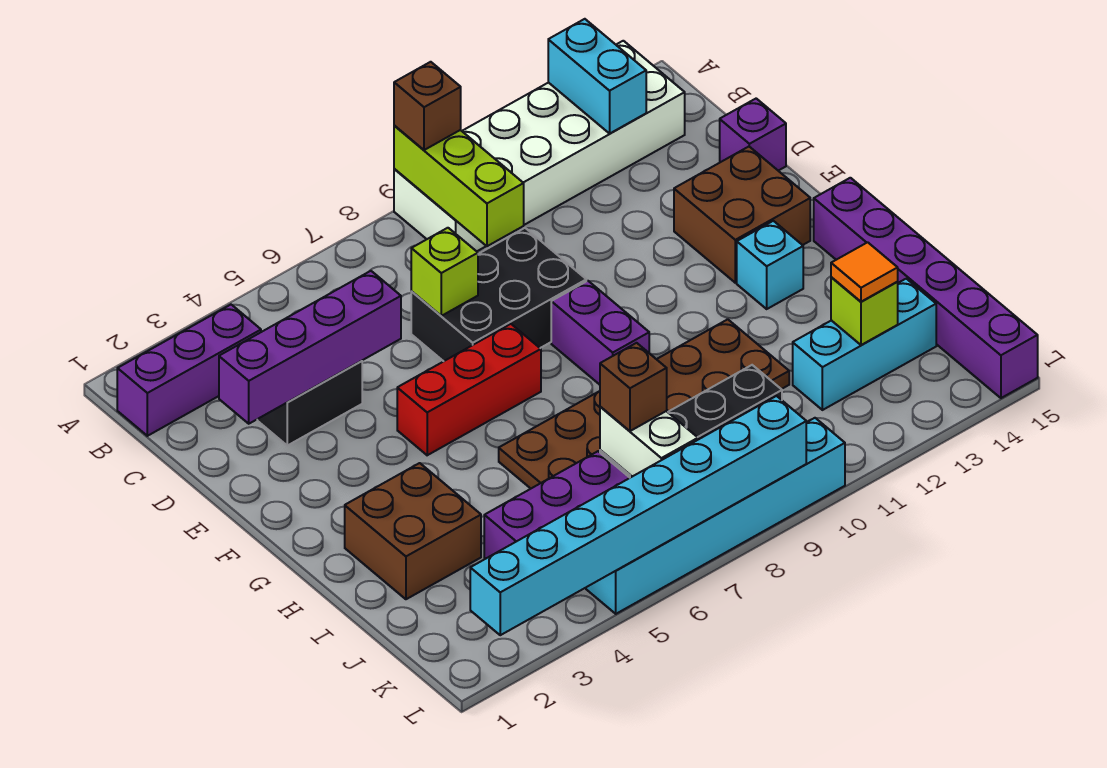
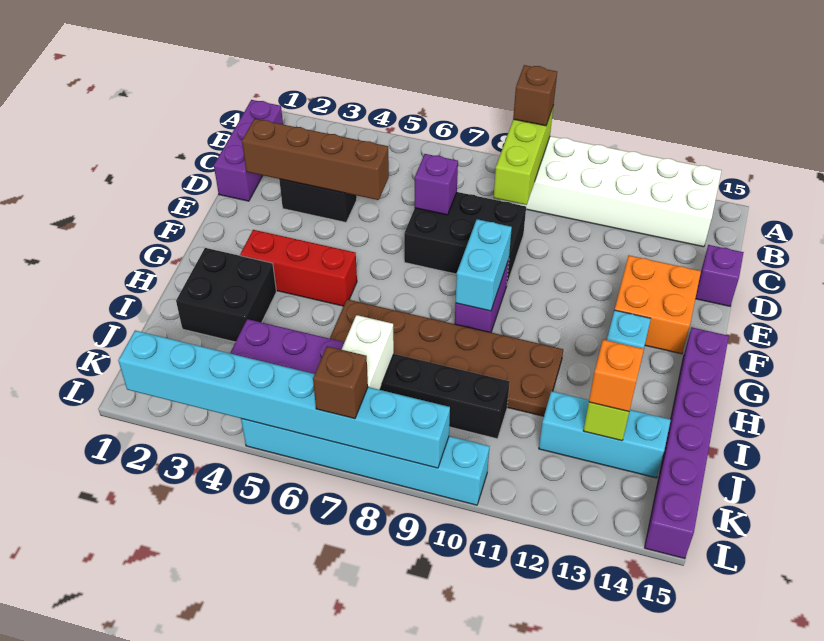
cyan 1x2 brick [548,19,646,133] -> cyan 1x2 brick moved to [456,219,512,311]
purple 1x3 brick [117,305,261,436] -> purple 1x3 brick turned to [214,100,283,201]
purple 1x4 brick [219,271,401,424] -> brown 1x4 brick [242,119,389,200]
lime 1x1 brick [411,228,478,316] -> purple 1x1 brick [415,154,458,215]
brown 2x2 brick [674,147,810,283] -> orange 2x2 brick [615,256,701,354]
red 1x3 brick [397,324,541,455] -> red 1x3 brick moved to [240,230,357,306]
brown 2x2 brick [345,463,481,599] -> black 2x2 brick [176,248,276,342]
brown 1x1 brick [600,343,667,431] -> brown 1x1 brick moved to [313,346,368,419]
orange 1x1 tile [831,242,898,302] -> orange 1x1 brick [589,340,644,412]

